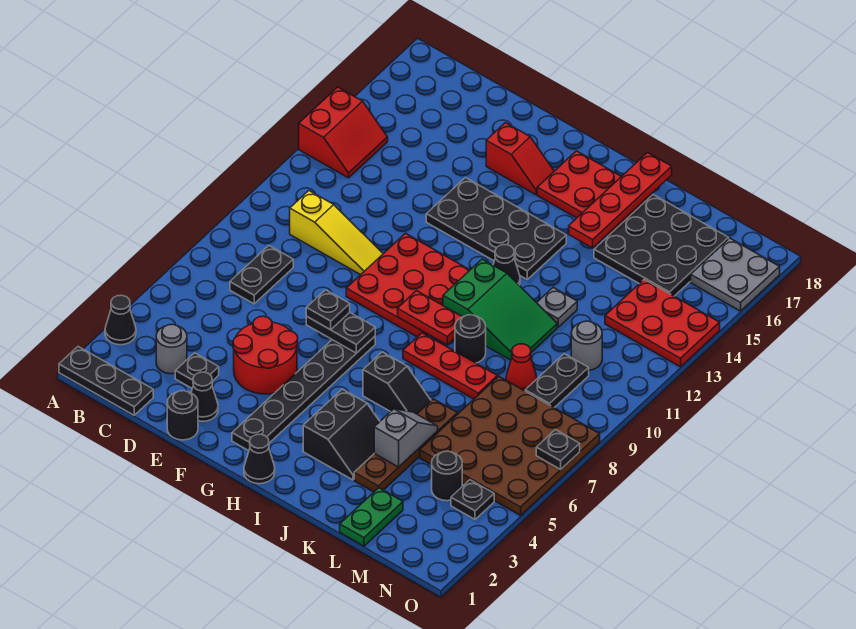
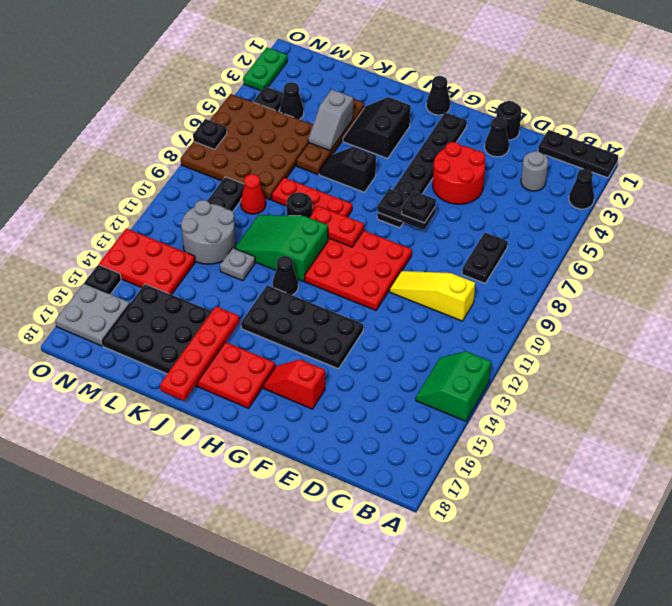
red 2x2 slope [299,87,388,178] -> green 2x2 slope [416,351,491,421]
black 1x1 plate [175,353,219,388] -> black 1x1 plate moved to [85,265,121,294]
green 1x2 plate [340,488,403,546] -> green 1x2 plate moved to [243,47,287,90]
black 1x1 round brick [432,451,462,501] -> black 1x1 cone [280,82,304,119]
grey 1x1 round brick [571,321,602,370] -> grey 2x2 round brick [181,200,235,264]

